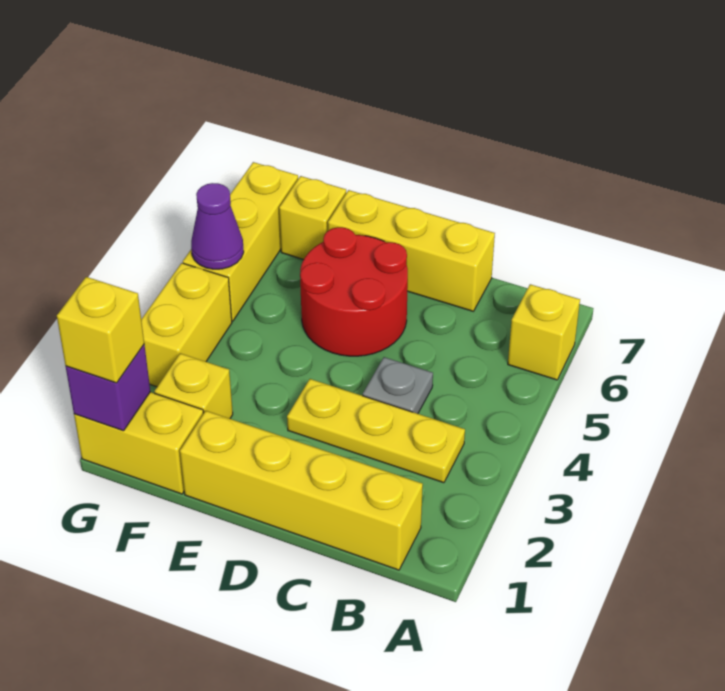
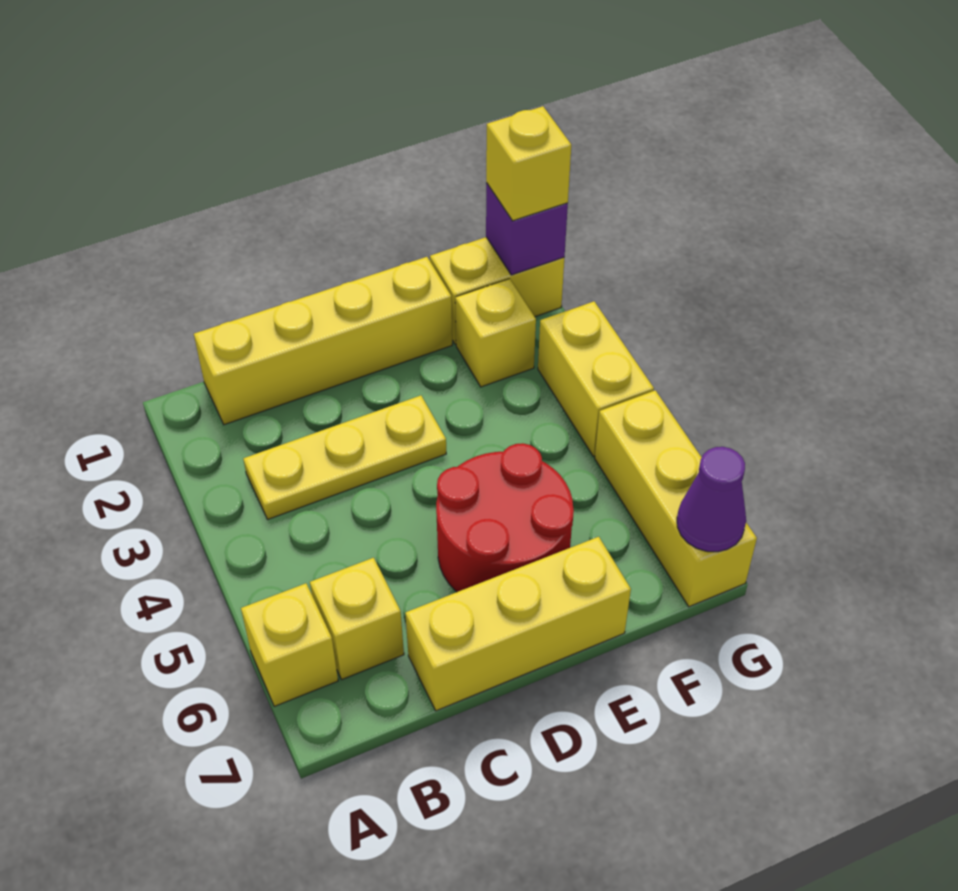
grey 1x1 plate [363,357,433,414] -> none
yellow 1x1 brick [279,176,346,260] -> yellow 1x1 brick moved to [310,558,404,680]
purple 1x1 cone [191,183,244,269] -> purple 1x1 cone moved to [677,447,746,552]

